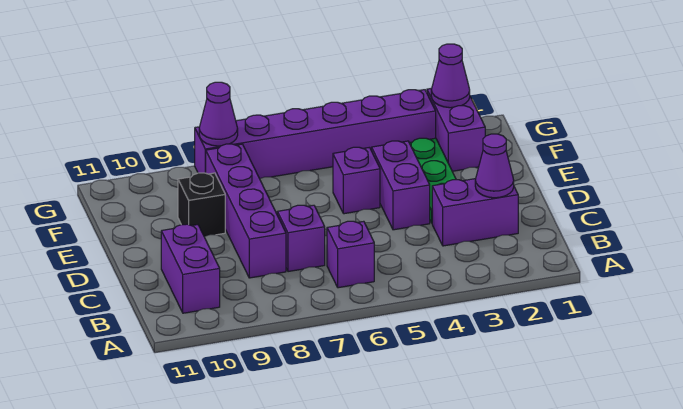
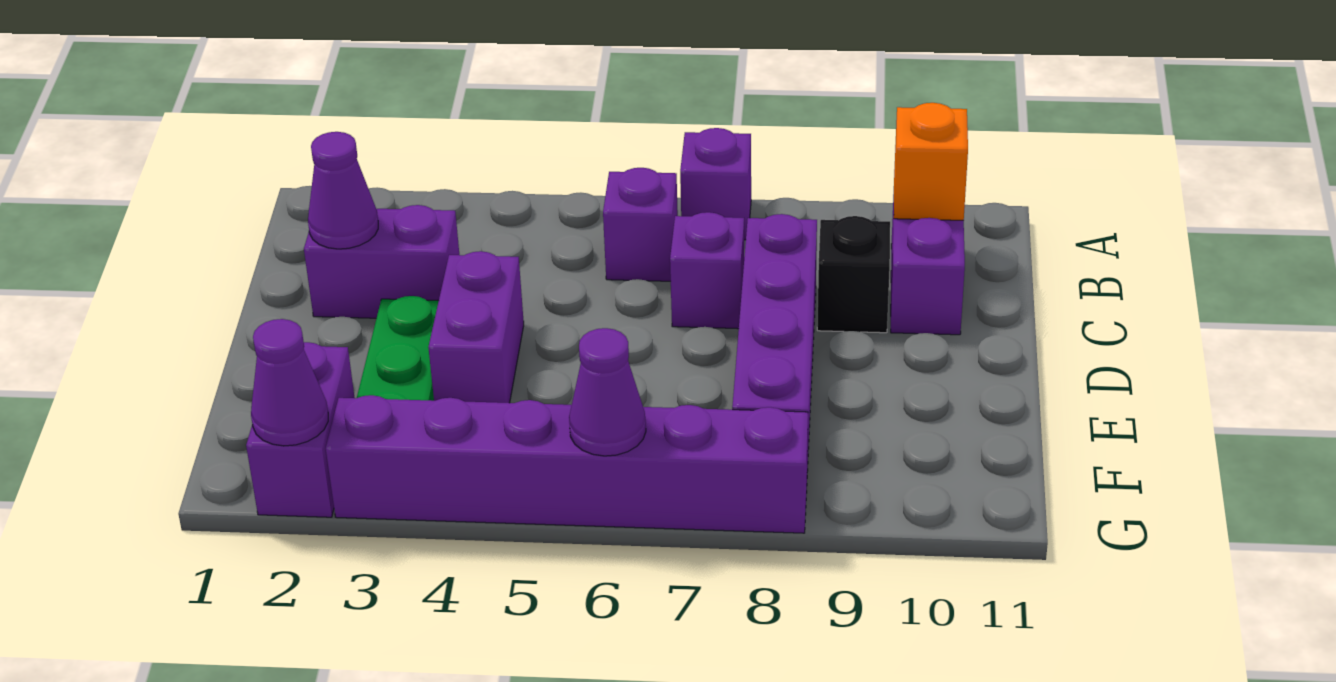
none -> orange 1x1 brick [894,103,968,220]
purple 1x1 brick [333,147,380,214] -> purple 1x1 brick moved to [680,128,751,240]
black 1x1 brick [178,173,225,237] -> black 1x1 brick moved to [817,216,890,333]
purple 1x1 cone [199,82,238,146] -> purple 1x1 cone moved to [569,328,646,456]

